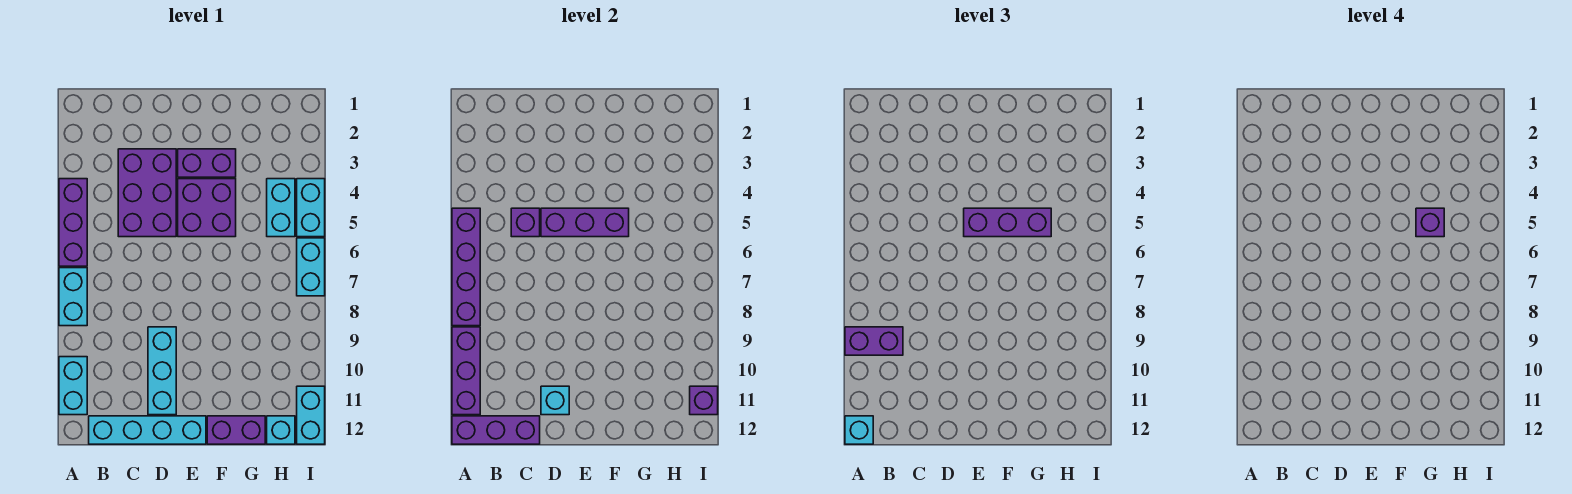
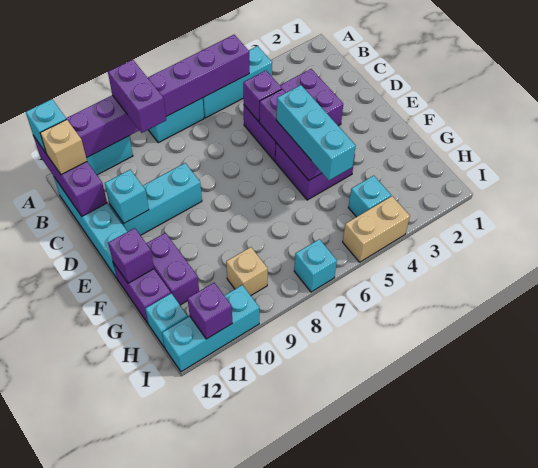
purple 1x3 brick [59,179,87,266] -> cyan 1x3 brick [203,46,272,118]
none -> tan 1x1 brick [40,119,87,175]
purple 1x2 brick [178,149,236,177] -> purple 1x2 brick moved to [146,233,199,305]
purple 1x3 brick [964,208,1051,237] -> cyan 1x3 brick [276,85,356,180]
purple 1x1 brick [1416,208,1444,237] -> purple 1x1 brick moved to [108,228,154,283]
cyan 1x2 brick [267,179,295,237] -> cyan 1x1 brick [348,176,391,217]
none -> tan 1x1 brick [226,247,268,296]
cyan 1x2 brick [297,179,325,237] -> tan 1x2 brick [343,196,410,262]
cyan 1x2 brick [297,238,325,296] -> cyan 1x1 brick [294,239,337,292]
cyan 1x2 brick [297,386,325,444] -> cyan 1x3 brick [162,285,259,372]

